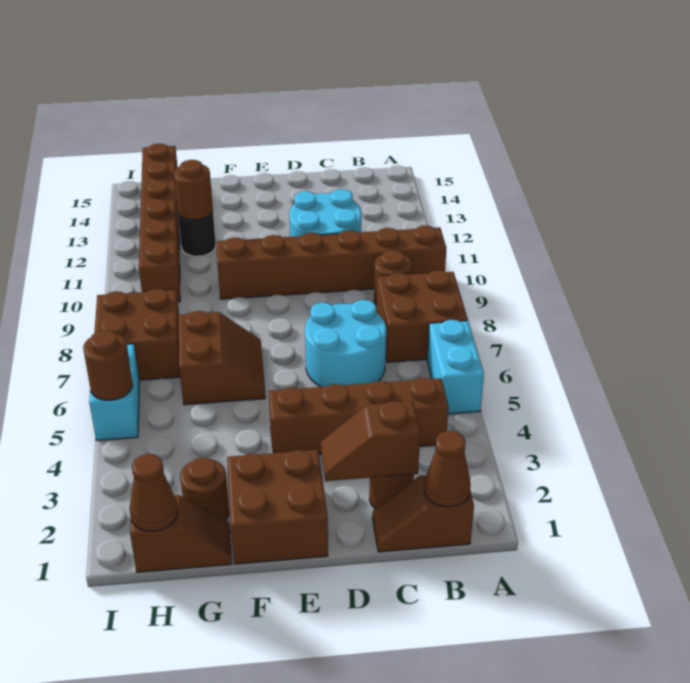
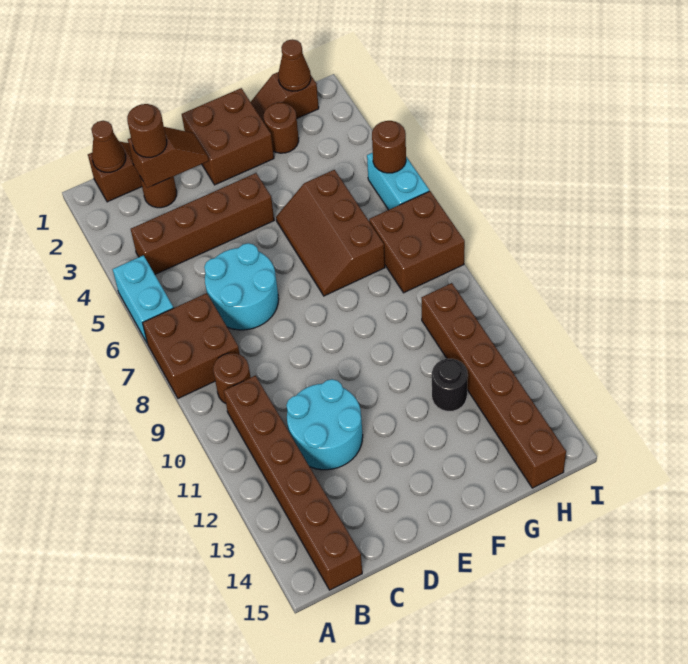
brown 1x6 brick [216,226,446,299] -> brown 1x6 brick turned to [224,376,362,590]
brown 2x2 slope [179,311,266,405] -> brown 2x3 slope [276,170,385,296]
brown 1x1 round brick [174,160,213,220] -> brown 1x1 round brick moved to [127,104,167,157]

